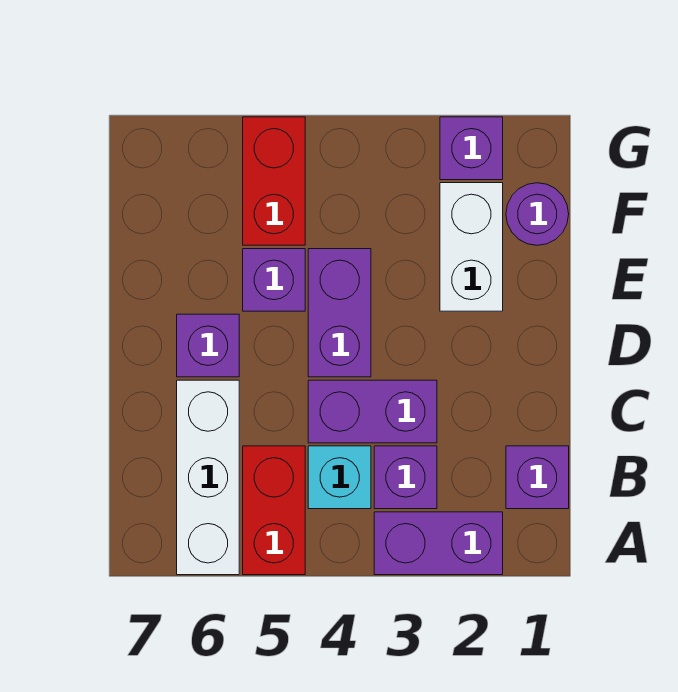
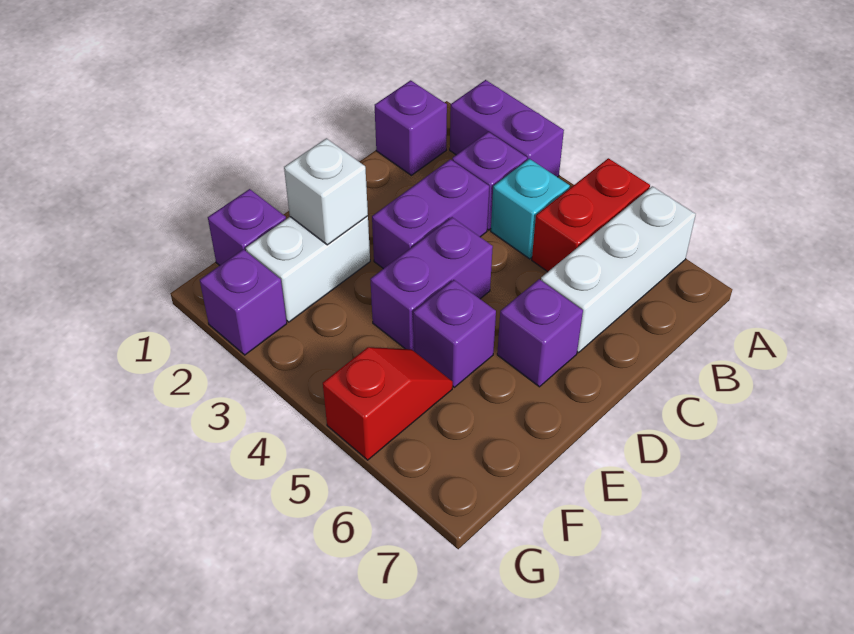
purple 1x2 brick [308,380,437,443] -> purple 1x2 brick turned to [372,159,489,269]
none -> white 1x1 brick [284,138,368,245]
purple 1x1 round brick [506,183,569,245] -> purple 1x1 brick [208,189,286,265]
red 1x2 brick [243,117,305,245] -> red 1x2 slope [323,347,453,460]

